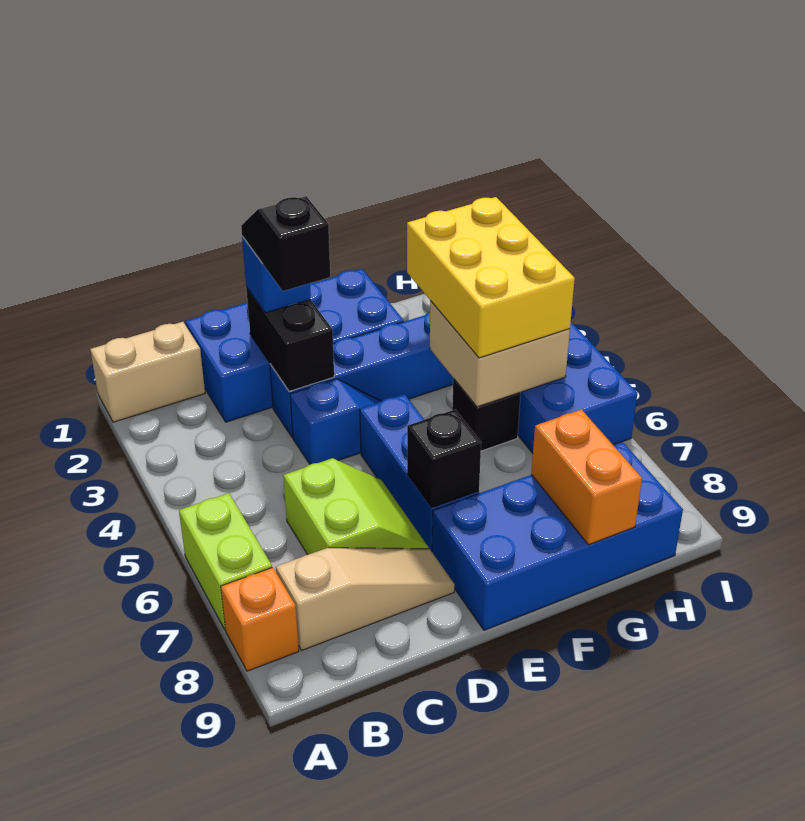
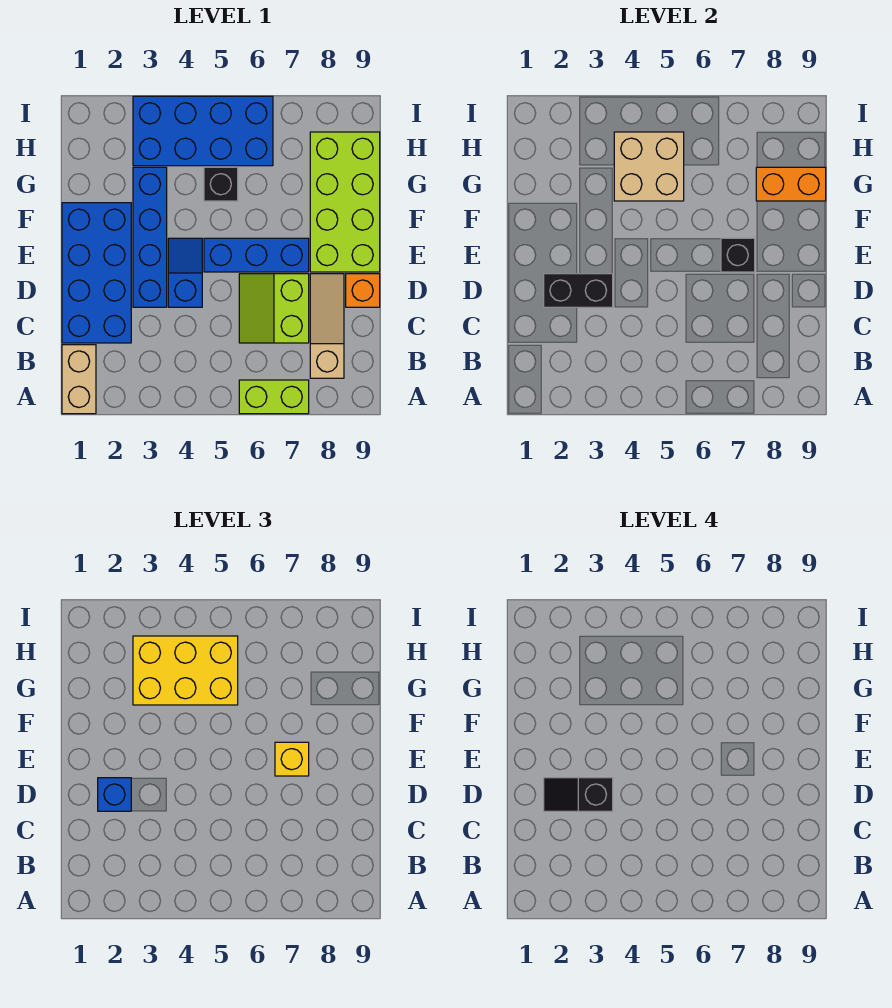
orange 1x1 brick [221,568,299,671] -> orange 1x1 brick moved to [346,274,380,307]
lime 2x2 slope [283,458,429,555] -> lime 2x2 slope turned to [239,274,309,343]
none -> yellow 1x1 brick [275,742,309,776]
blue 2x4 brick [432,442,683,630] -> lime 2x4 brick [310,132,380,272]

